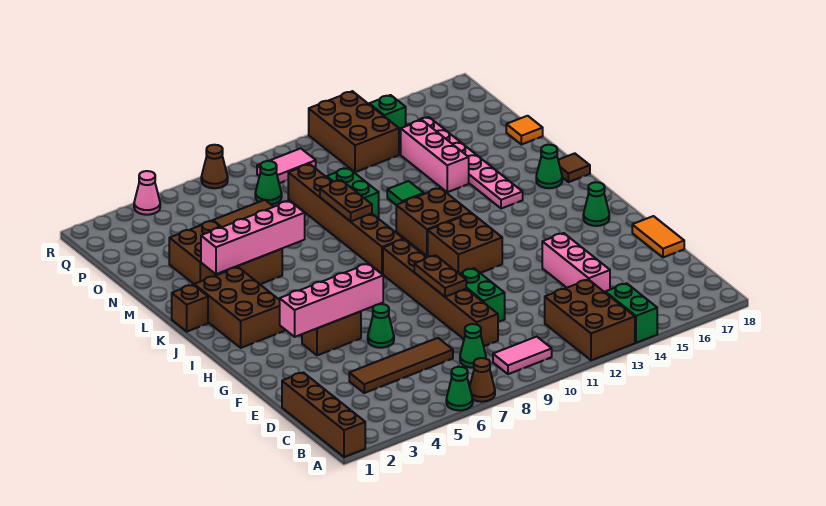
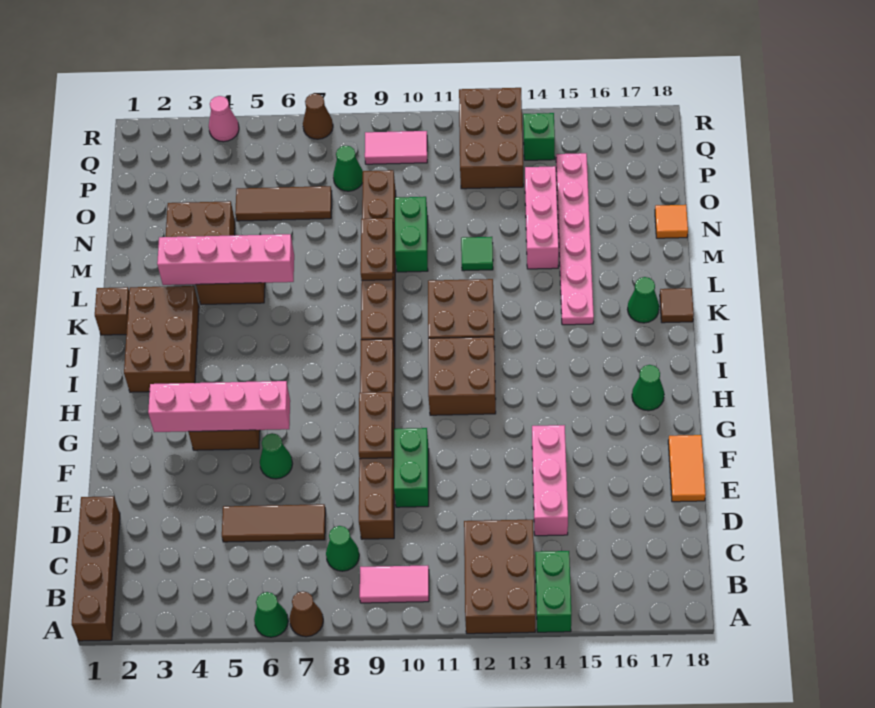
brown 1x4 tile [349,338,453,393] -> brown 1x3 tile [222,504,326,542]

